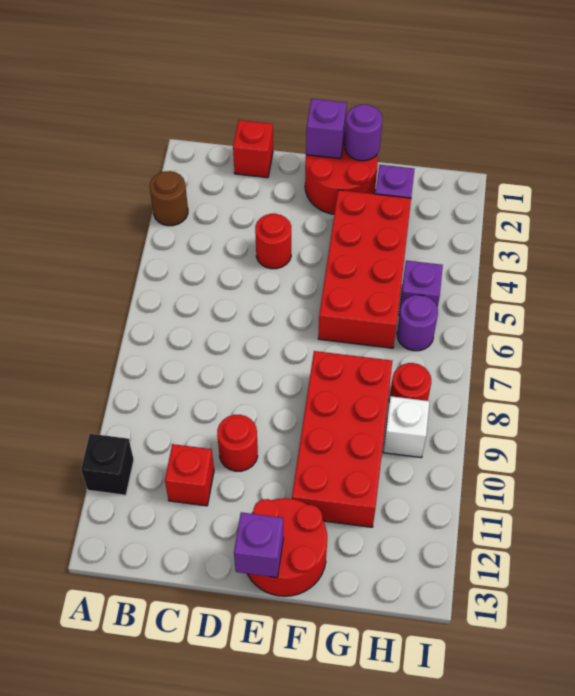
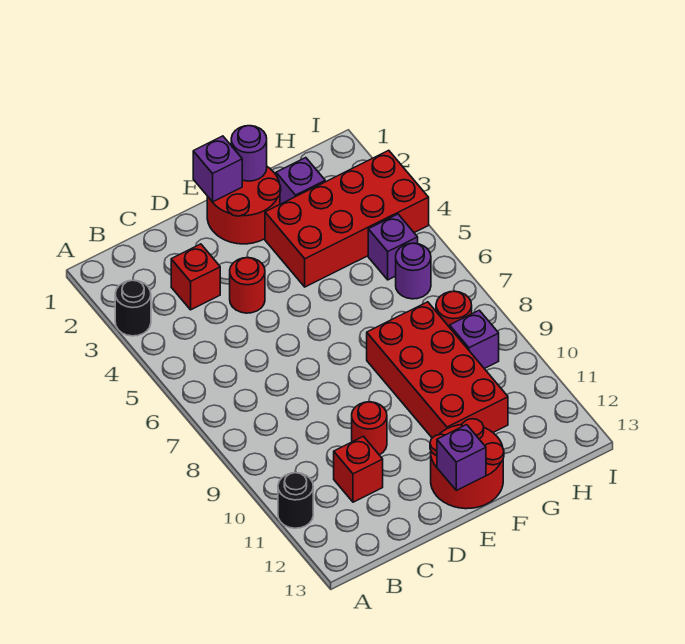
brown 1x1 round brick [150,171,188,226] -> black 1x1 round brick [115,280,151,336]
black 1x1 brick [81,434,134,495] -> black 1x1 round brick [278,473,313,528]
red 1x1 brick [233,120,273,178] -> red 1x1 brick moved to [171,244,220,310]
red 2x4 brick [318,190,411,348] -> red 2x4 brick turned to [265,150,429,287]
white 1x1 brick [383,396,430,458] -> purple 1x1 brick [450,310,499,369]

